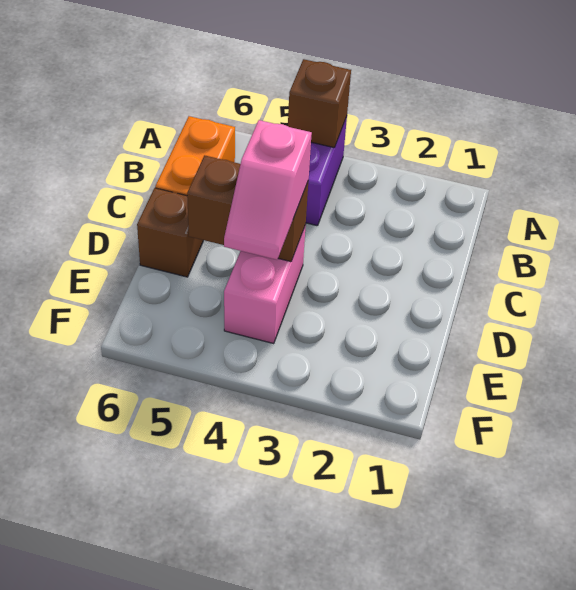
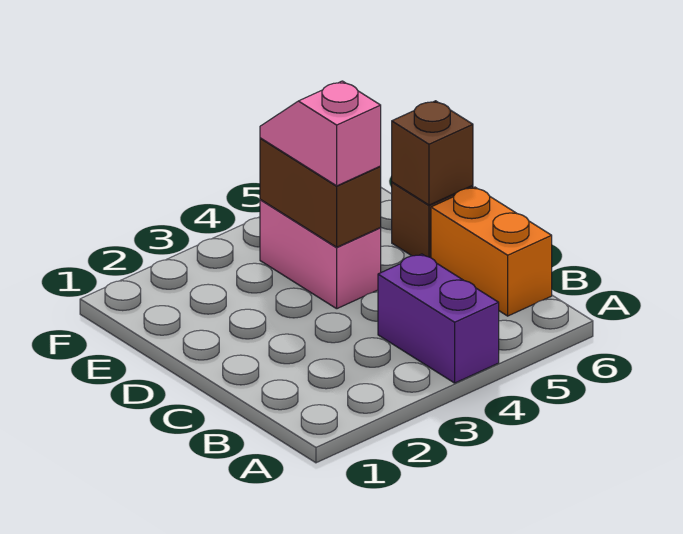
brown 1x1 brick [288,59,351,148] -> brown 1x1 brick moved to [392,101,473,205]
brown 1x2 brick [187,155,308,262] -> brown 1x2 brick turned to [260,138,381,247]

